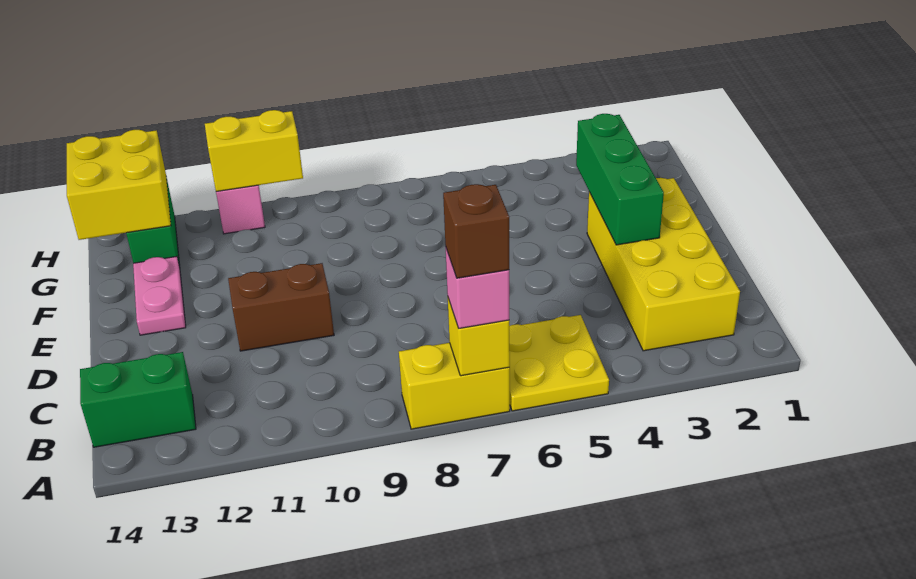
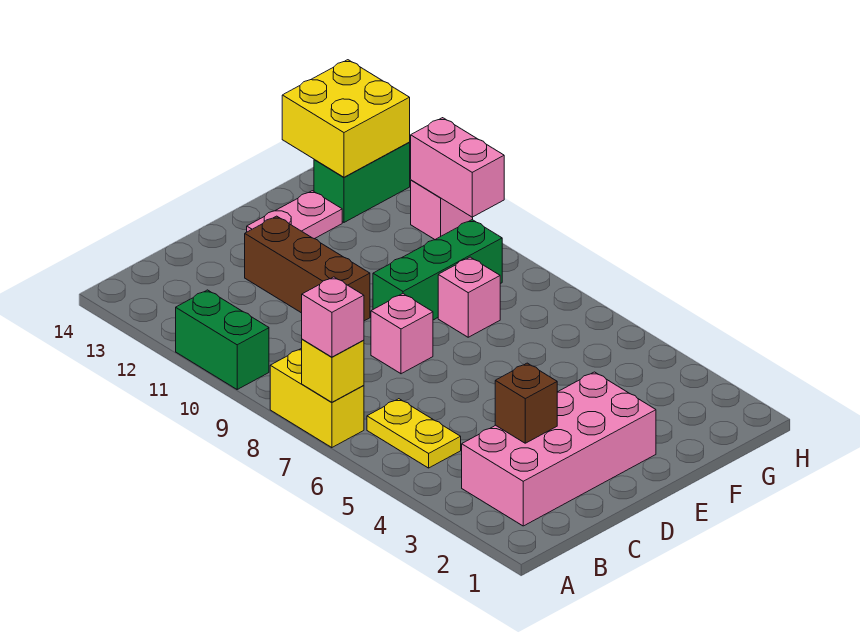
yellow 2x2 plate [509,315,609,411] -> yellow 1x2 plate [367,399,461,468]
brown 1x1 brick [443,184,509,278] -> brown 1x1 brick moved to [495,363,557,443]
yellow 2x4 brick [587,178,740,351] -> pink 2x4 brick [462,372,656,526]
green 1x2 brick [80,352,196,447] -> green 1x2 brick moved to [176,290,269,389]
green 1x3 brick [576,114,664,245] -> green 1x3 brick moved to [373,220,502,320]
none -> pink 1x1 brick [371,294,433,374]
brown 1x2 brick [228,263,334,351] -> brown 1x3 brick [245,216,370,321]
none -> pink 1x1 brick [438,257,500,337]
yellow 1x2 brick [205,110,303,191] -> pink 1x2 brick [411,118,504,217]

